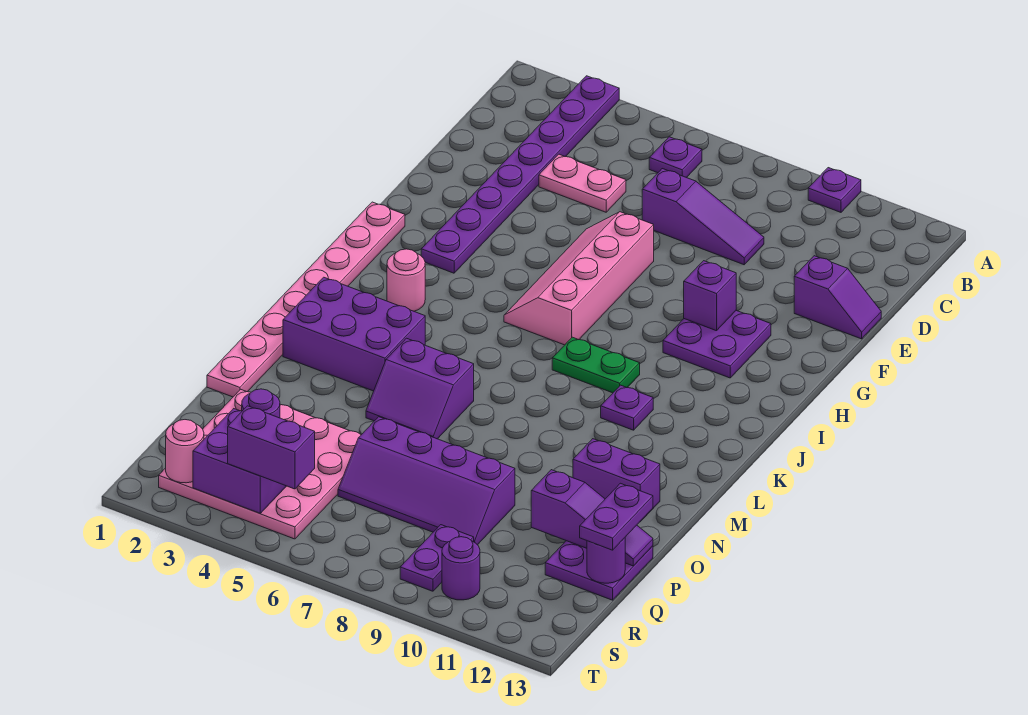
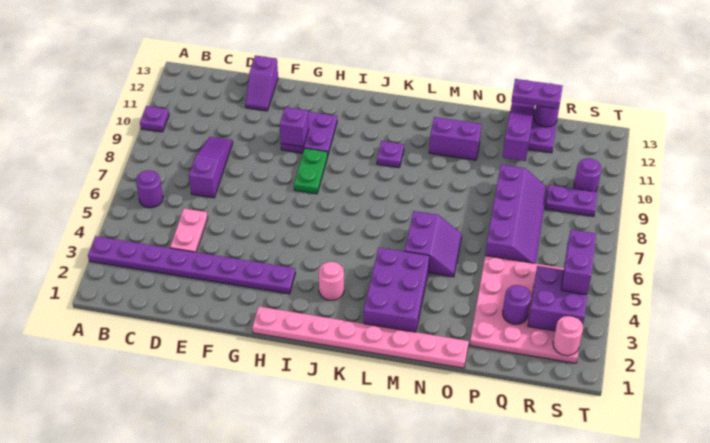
purple 1x1 plate [649,137,702,178] -> purple 1x1 round brick [136,170,163,208]
purple 1x2 slope [794,256,881,339] -> purple 1x2 slope turned to [245,55,278,111]
pink 2x4 slope [504,212,654,345] -> none
green 1x2 plate [552,337,640,393] -> green 1x2 plate moved to [294,148,327,194]
purple 1x2 brick [573,439,660,522] -> purple 1x2 brick turned to [429,117,481,160]

